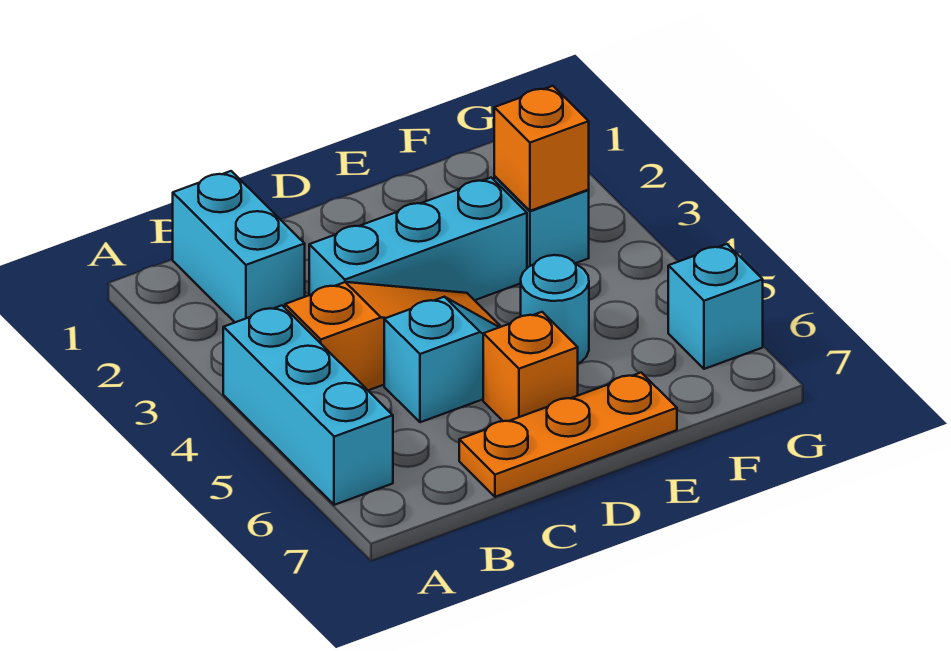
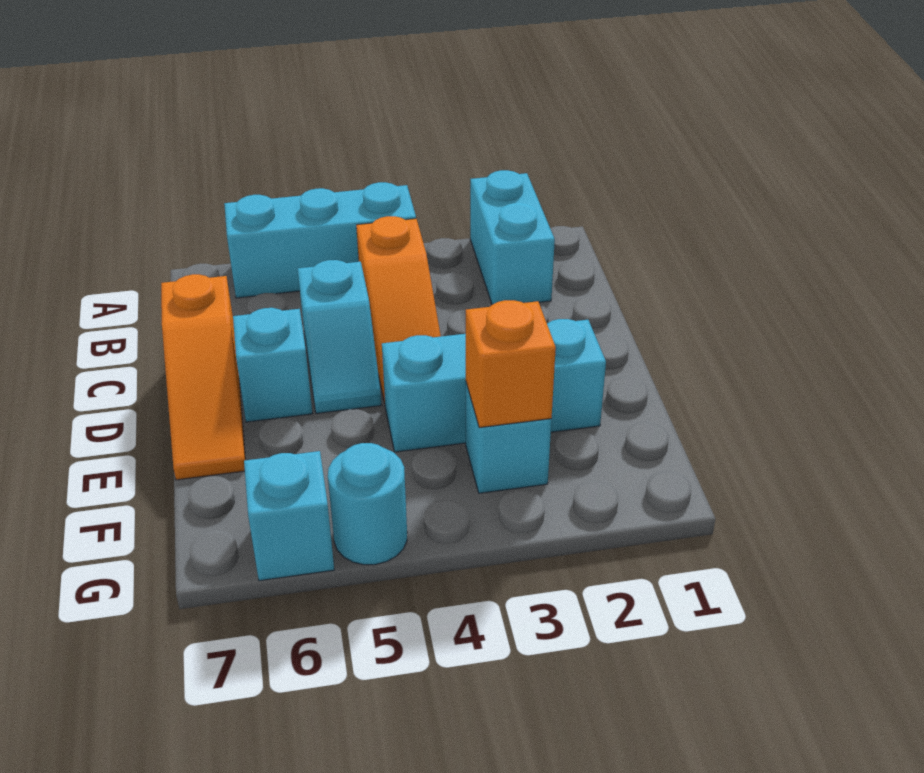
cyan 1x2 brick [173,171,305,322] -> cyan 1x2 brick turned to [470,170,555,305]
cyan 1x3 brick [309,178,527,300] -> cyan 1x3 brick turned to [382,319,606,452]
orange 1x3 plate [459,373,677,497] -> orange 1x3 slope [161,274,245,480]
orange 1x1 brick [483,312,578,421] -> cyan 1x1 brick [233,308,313,422]
cyan 1x1 round brick [521,255,589,363] -> cyan 1x1 round brick moved to [328,443,407,565]

